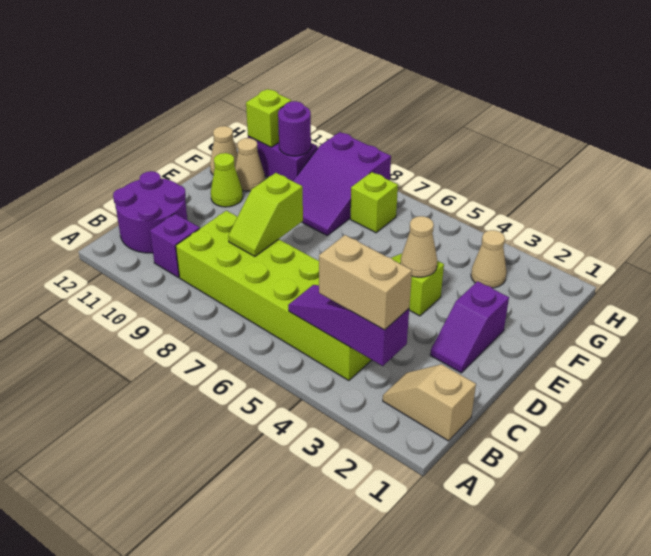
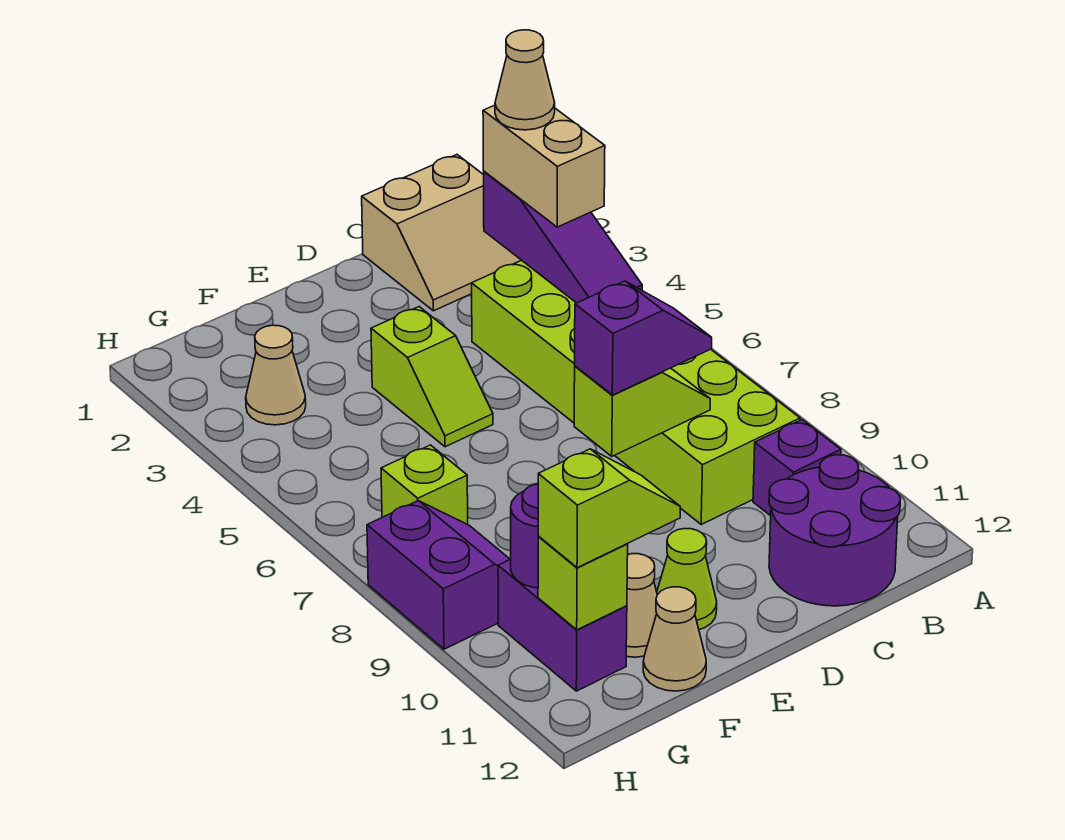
tan 1x2 slope [383,364,476,441] -> tan 2x2 slope [362,155,521,311]
purple 1x2 slope [430,281,509,373] -> purple 1x2 slope moved to [575,281,712,395]
tan 1x1 cone [400,216,437,277] -> tan 1x1 cone moved to [495,30,555,130]
purple 2x3 slope [293,132,391,235] -> purple 2x2 slope [367,501,510,649]
none -> lime 1x2 slope [538,449,680,568]

